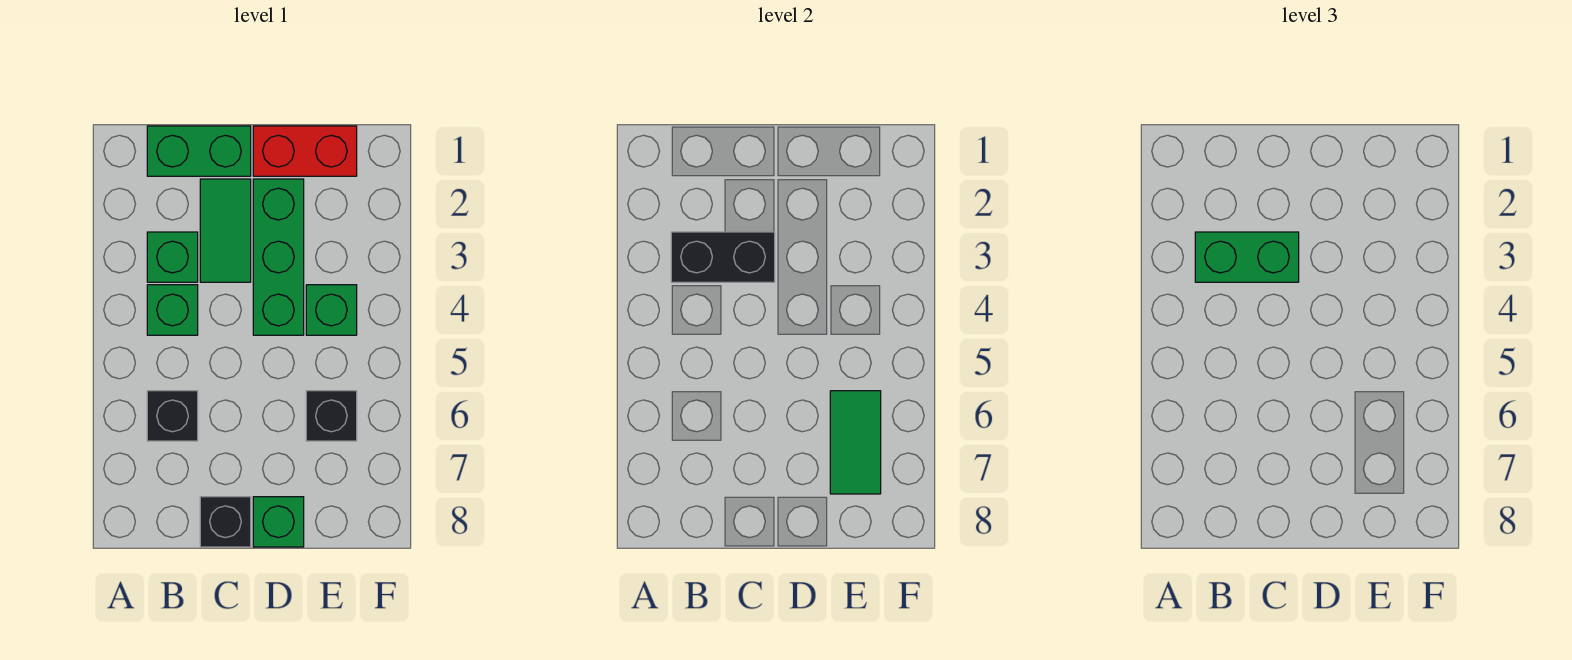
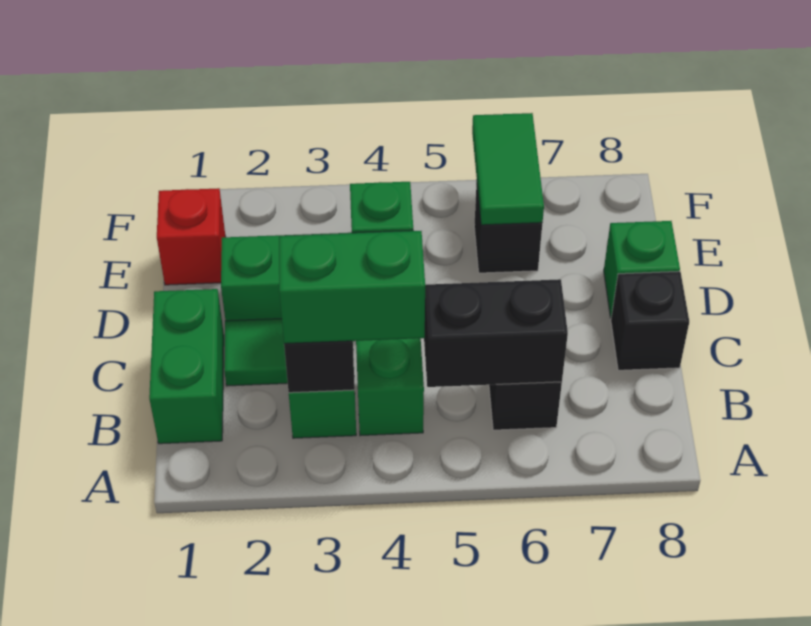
green 1x2 brick [1195,232,1299,282] -> green 1x2 brick turned to [279,231,425,344]
none -> black 1x2 brick [424,279,568,387]
red 1x2 brick [253,126,357,176] -> red 1x1 brick [157,188,226,285]
green 1x2 tile [830,391,881,494] -> green 1x2 tile turned to [472,113,544,225]

